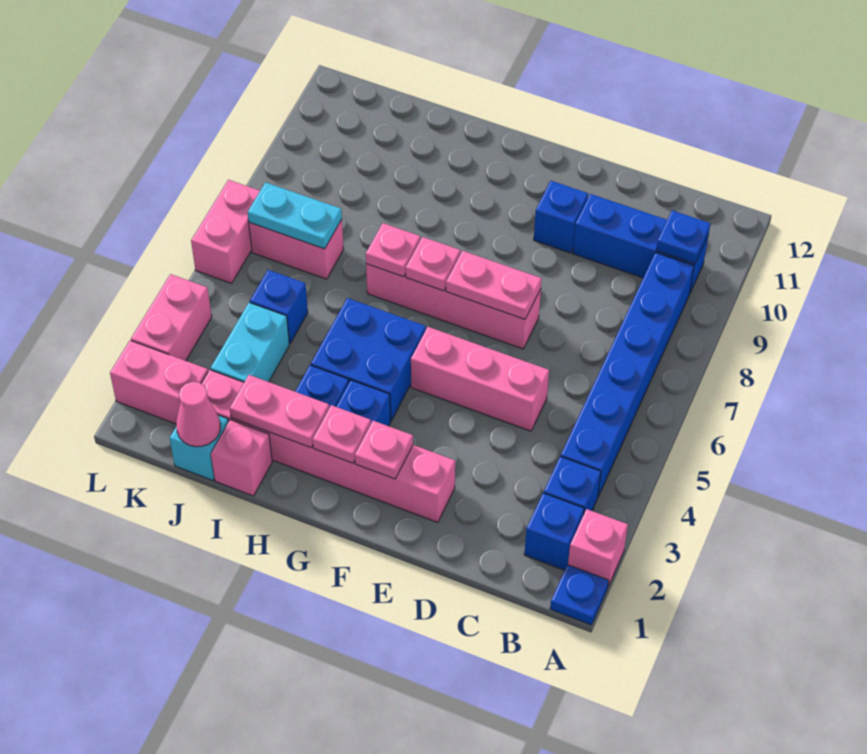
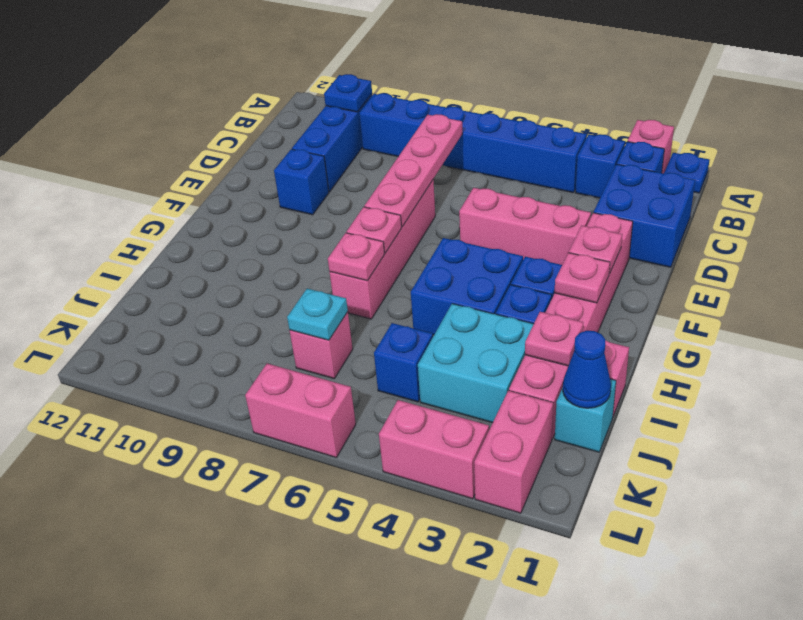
none -> blue 2x2 brick [594,164,695,267]
pink 1x3 brick [411,327,549,431] -> pink 1x3 brick turned to [459,188,591,265]
pink 1x2 plate [446,251,542,319] -> pink 1x4 plate [364,114,462,227]
pink 1x2 plate [230,375,329,447] -> pink 1x1 plate [525,312,584,366]
pink 1x1 cone [176,382,220,447] -> blue 1x1 cone [563,331,611,408]
cyan 1x2 brick [211,303,289,382] -> cyan 2x2 brick [418,304,534,423]
pink 1x2 brick [249,220,344,279] -> pink 1x1 brick [290,312,353,378]
cyan 1x2 plate [248,182,342,249] -> cyan 1x1 plate [287,289,348,340]

